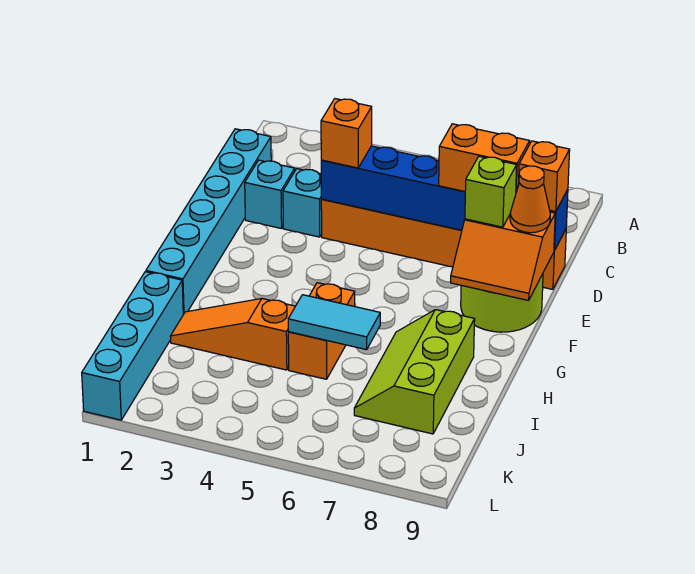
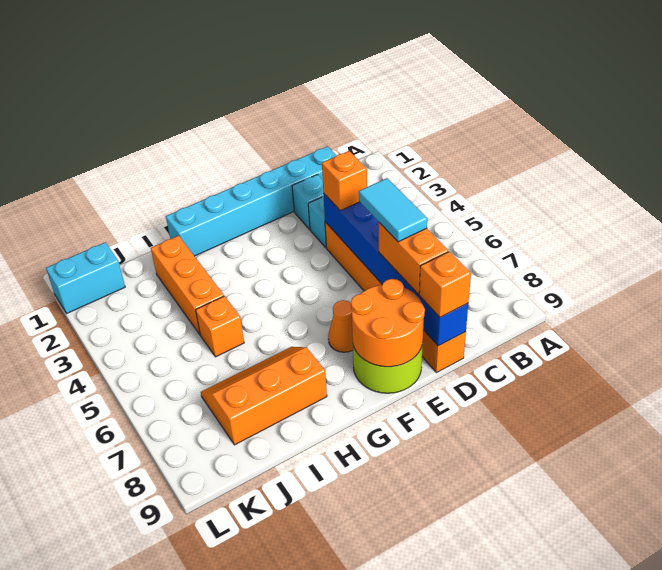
orange 2x2 slope [451,212,555,300] -> orange 2x2 round brick [351,279,425,367]
lime 1x1 brick [465,156,517,227] -> none
orange 1x1 cone [510,166,550,233] -> orange 1x1 cone moved to [328,300,353,352]
orange 1x2 brick [288,283,355,379] -> orange 1x1 brick [196,296,244,357]
lime 2x3 slope [354,310,475,434] -> orange 2x3 slope [201,347,327,445]
cyan 1x4 brick [82,272,183,420] -> cyan 1x2 brick [46,242,125,313]
orange 1x3 slope [170,299,295,370] -> orange 1x3 brick [151,236,224,334]
cyan 1x2 tile [288,295,380,350] -> cyan 1x2 tile moved to [359,178,427,242]

